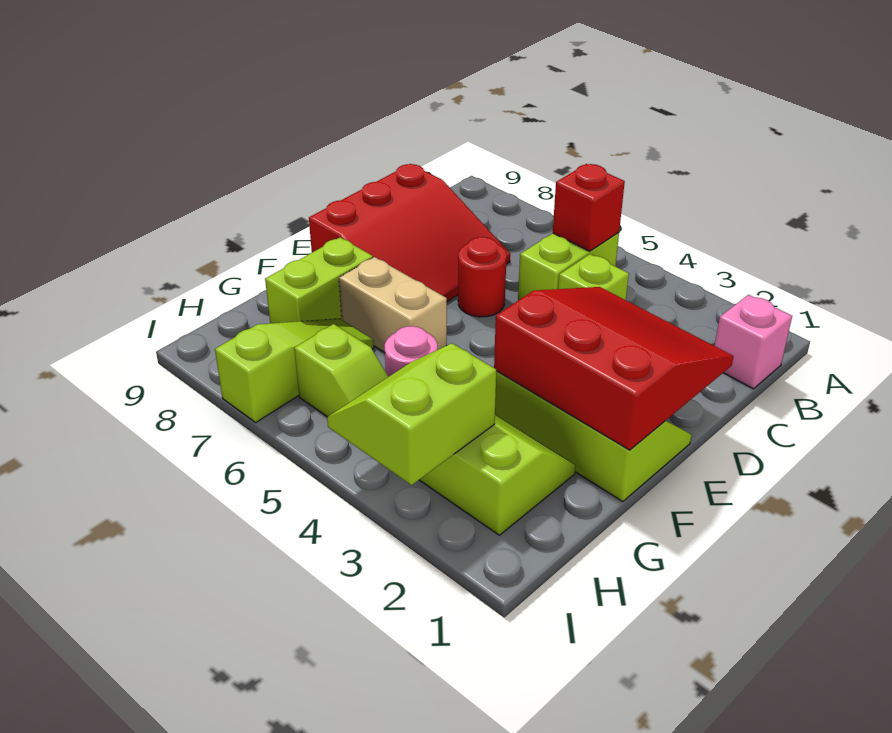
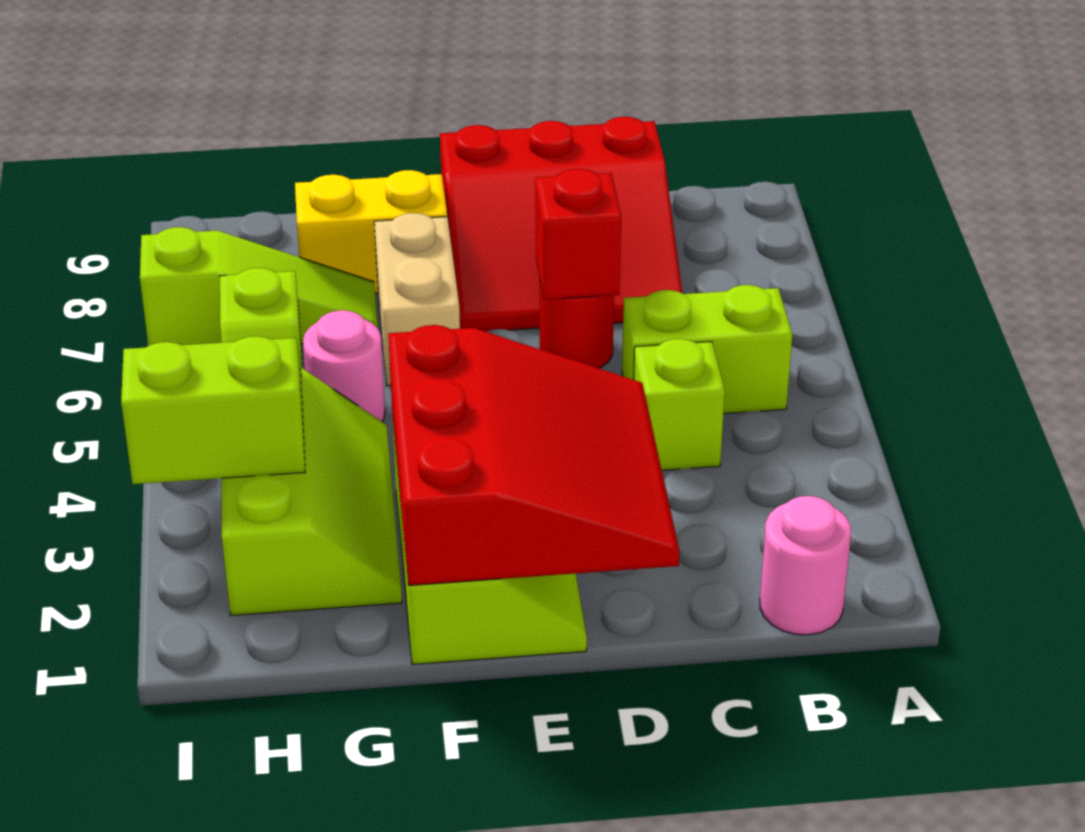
pink 1x1 brick [715,295,792,389] -> pink 1x1 round brick [760,496,851,635]
red 1x1 brick [553,164,625,251] -> red 1x1 brick moved to [535,169,621,300]
lime 1x2 brick [265,237,373,323] -> yellow 1x2 brick [295,170,447,293]

